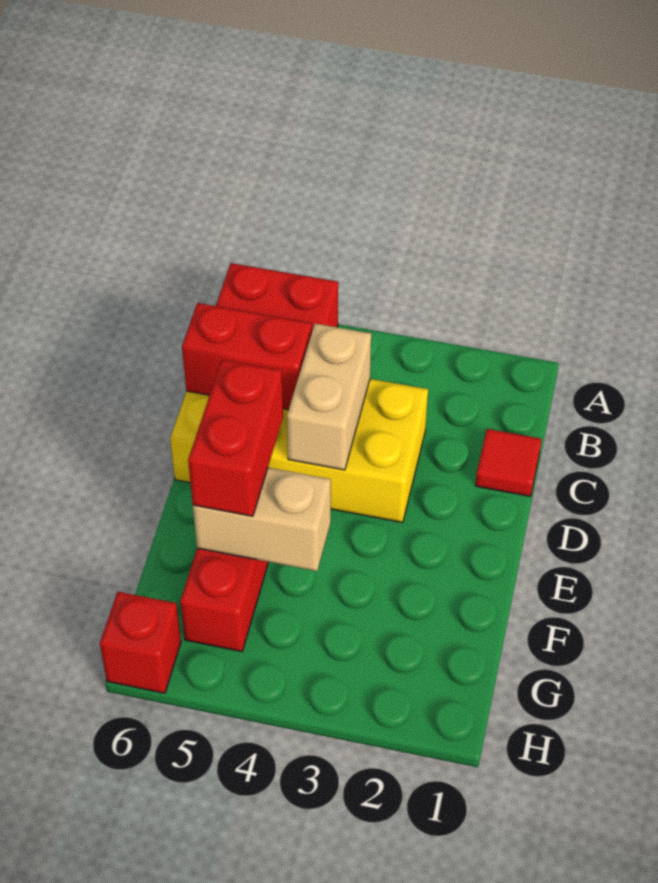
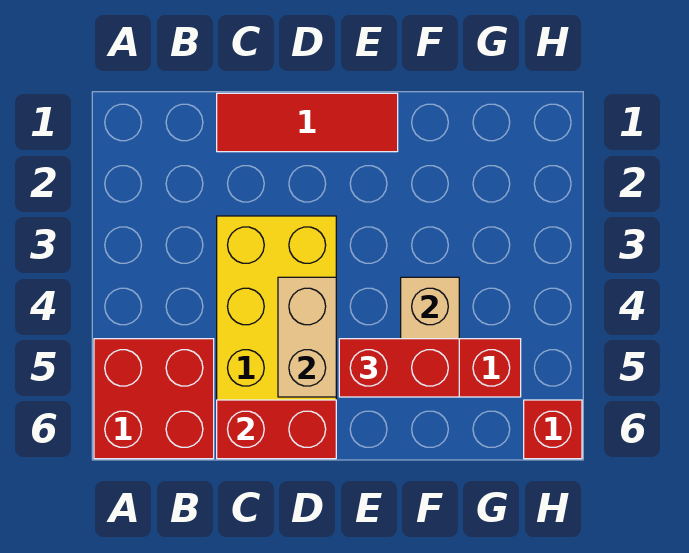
red 1x1 tile [475,429,542,496] -> red 1x3 tile [217,93,398,152]
tan 1x2 brick [287,324,371,470] -> tan 1x2 brick turned to [278,277,336,397]
red 1x2 brick [182,303,312,410] -> red 1x2 brick turned to [217,400,336,459]

